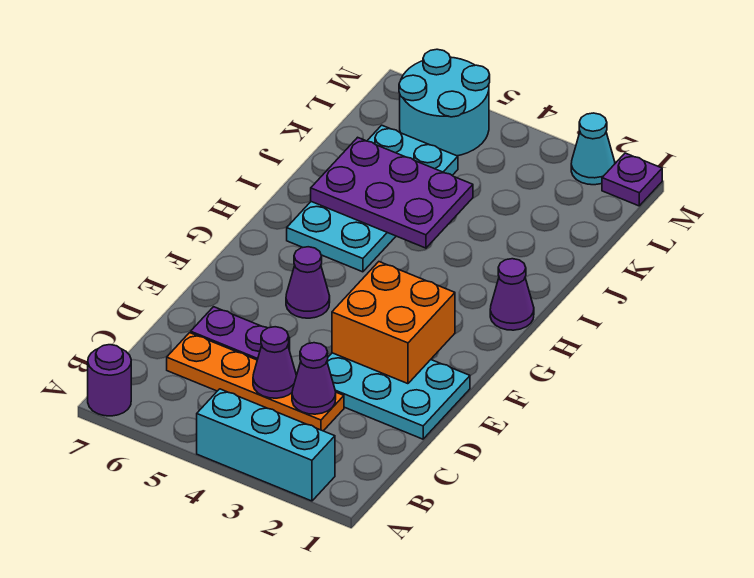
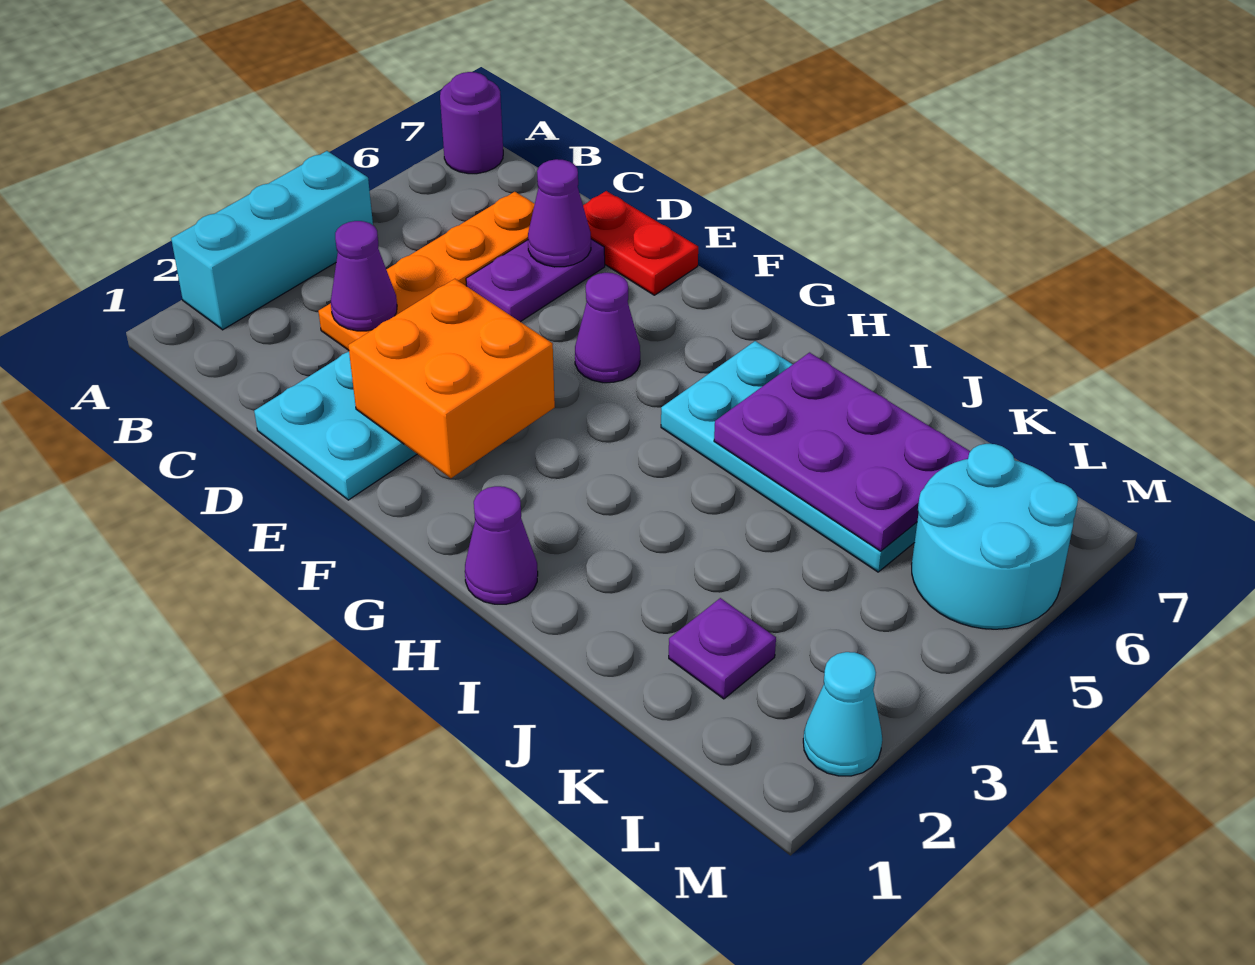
purple 1x1 cone [253,327,297,398] -> purple 1x1 cone moved to [528,159,591,267]
none -> red 1x2 plate [583,191,698,295]
purple 2x3 plate [311,137,473,248] -> purple 2x3 plate turned to [714,353,970,551]
purple 1x1 plate [602,153,662,206] -> purple 1x1 plate moved to [669,598,776,699]

